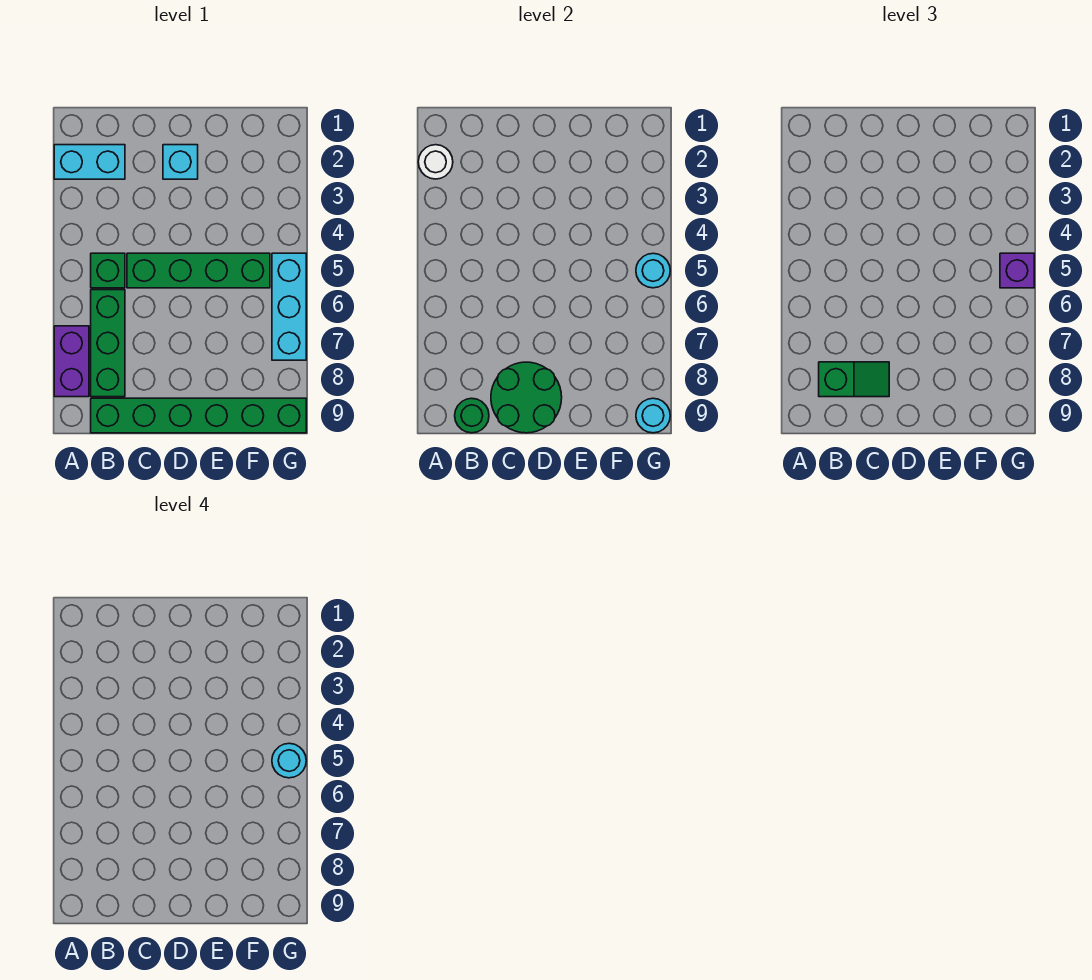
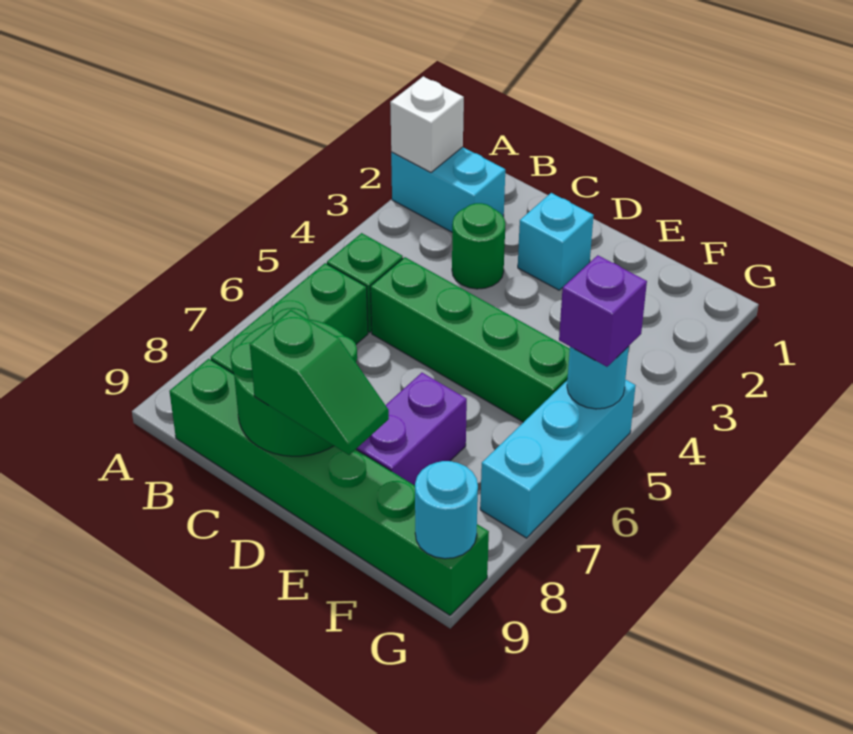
white 1x1 round brick [418,145,453,179] -> white 1x1 brick [390,76,464,172]
purple 1x2 brick [54,326,89,397] -> purple 1x2 brick moved to [356,373,467,485]
green 1x2 slope [819,362,889,397] -> green 1x2 slope moved to [250,310,389,455]
green 1x1 round brick [455,398,489,433] -> green 1x1 round brick moved to [452,203,505,289]
cyan 1x1 round brick [272,743,306,778] -> none

